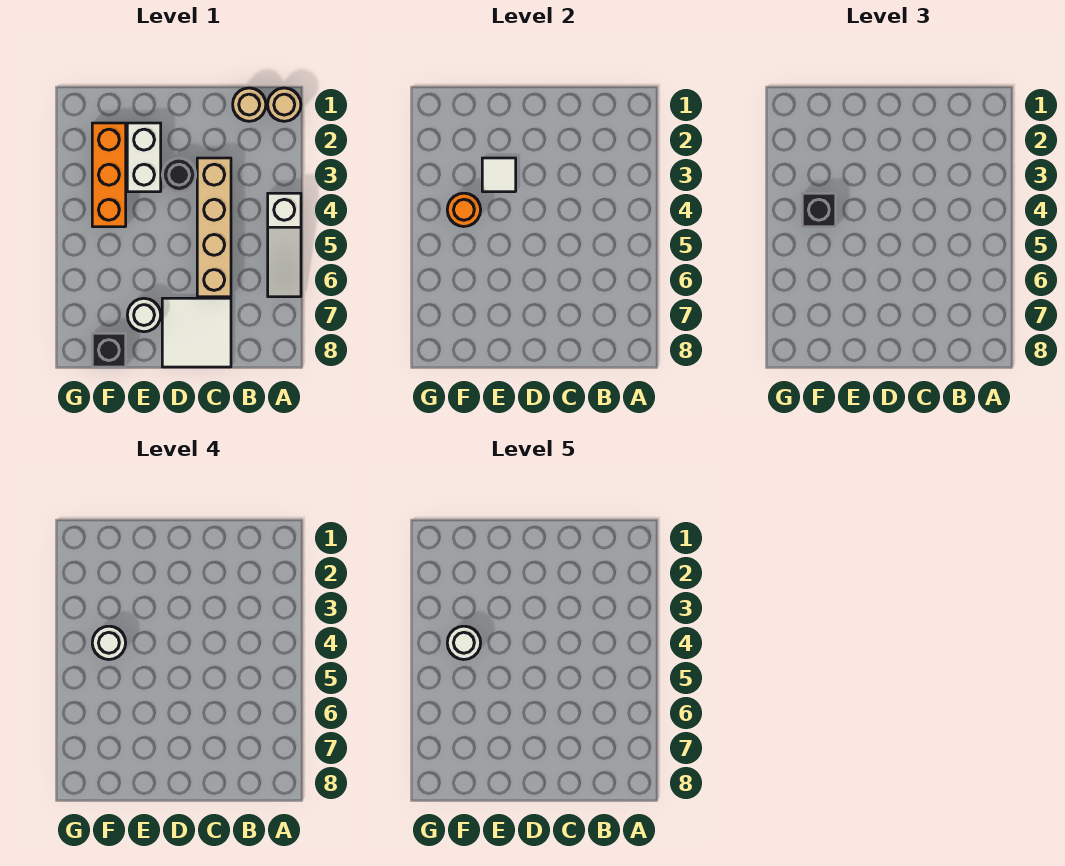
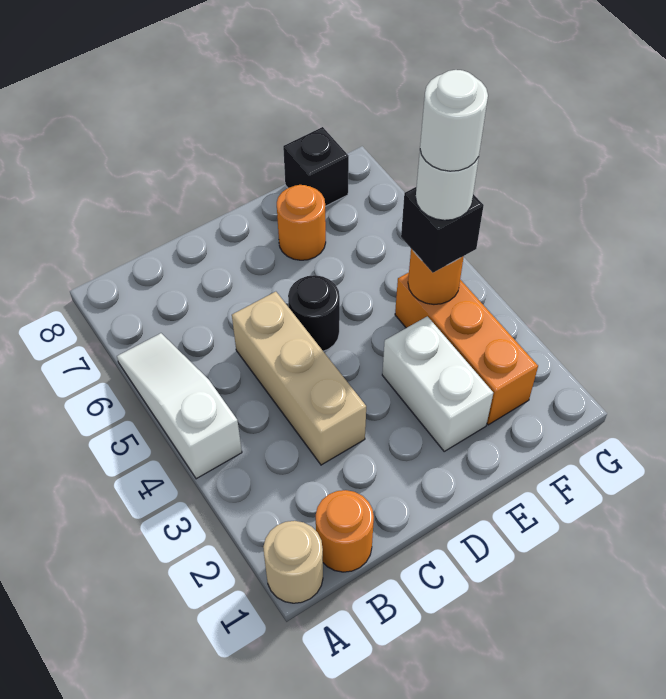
tan 1x1 round brick [233,88,266,121] -> orange 1x1 round brick [316,490,374,572]
tan 1x4 brick [197,158,231,297] -> tan 1x3 brick [232,292,366,465]
white 2x2 tile [162,298,231,367] -> none
black 1x1 round brick [162,158,196,191] -> black 1x1 round brick moved to [288,275,340,351]
white 1x1 tile [482,158,516,192] -> none
white 1x1 round brick [127,298,161,332] -> orange 1x1 round brick [277,185,326,260]

